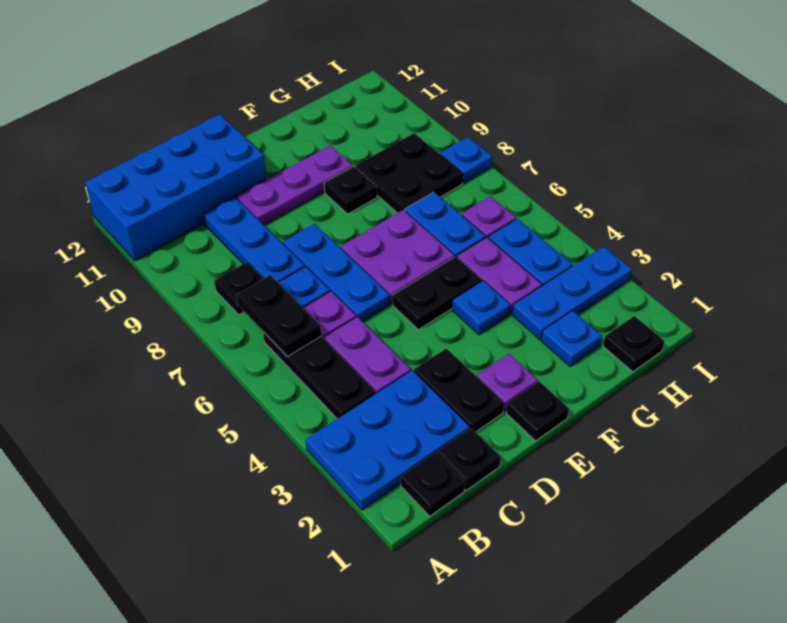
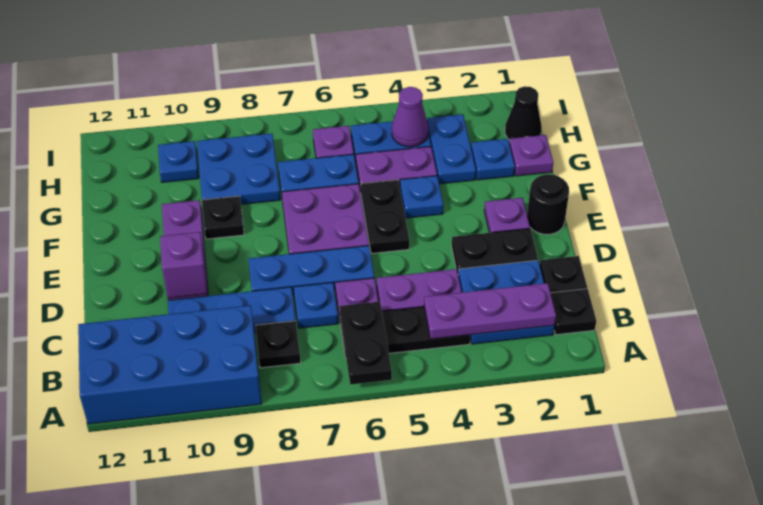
blue 2x3 plate [306,371,470,510] -> blue 2x2 plate [458,260,555,344]
blue 2x4 brick [85,114,266,261] -> blue 2x4 brick turned to [78,305,262,424]
none -> purple 1x3 plate [424,283,556,339]
black 1x2 plate [237,275,321,357] -> black 1x2 plate turned to [340,302,392,385]
none -> purple 1x1 brick [160,232,208,298]
black 1x1 plate [506,381,569,441] -> black 1x1 round brick [527,174,569,235]
none -> purple 1x1 plate [509,135,553,176]
blue 1x3 plate [512,246,632,340] -> blue 1x2 plate [427,114,476,184]
black 2x2 plate [355,133,463,213] -> blue 2x2 plate [197,133,280,204]
black 1x1 plate [603,316,664,372] -> black 1x1 cone [505,86,542,140]
none -> purple 1x1 cone [392,87,428,147]
blue 1x1 plate [440,137,492,183] -> blue 1x1 plate moved to [158,141,199,182]

